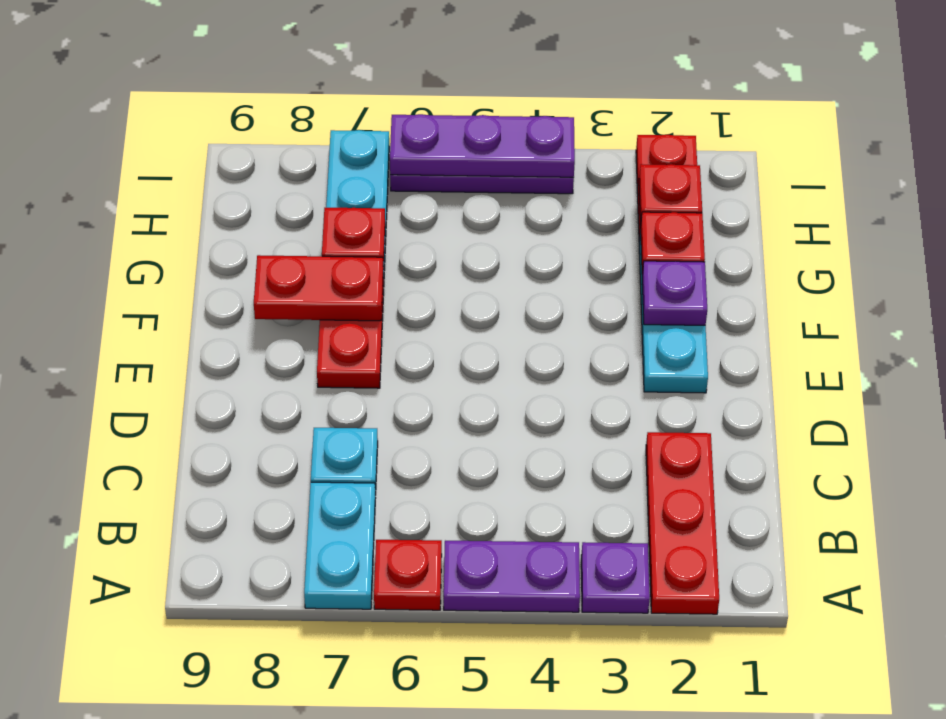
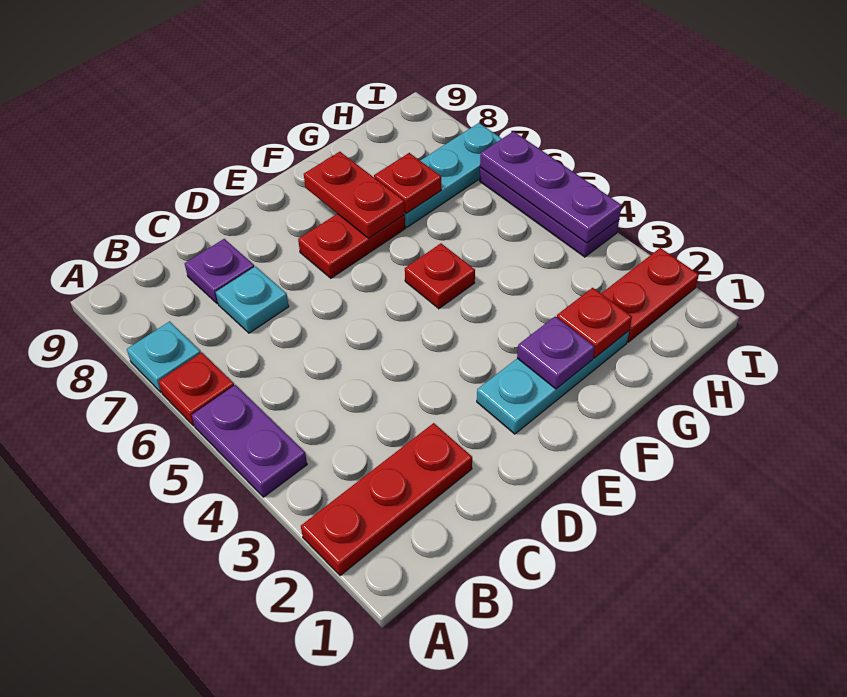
purple 1x1 plate [581,542,650,613] -> purple 1x1 plate moved to [185,239,254,304]
cyan 1x2 plate [304,482,376,609] -> cyan 1x1 plate [127,321,201,392]
red 1x1 plate [639,164,702,225] -> red 1x1 plate moved to [405,243,475,309]

